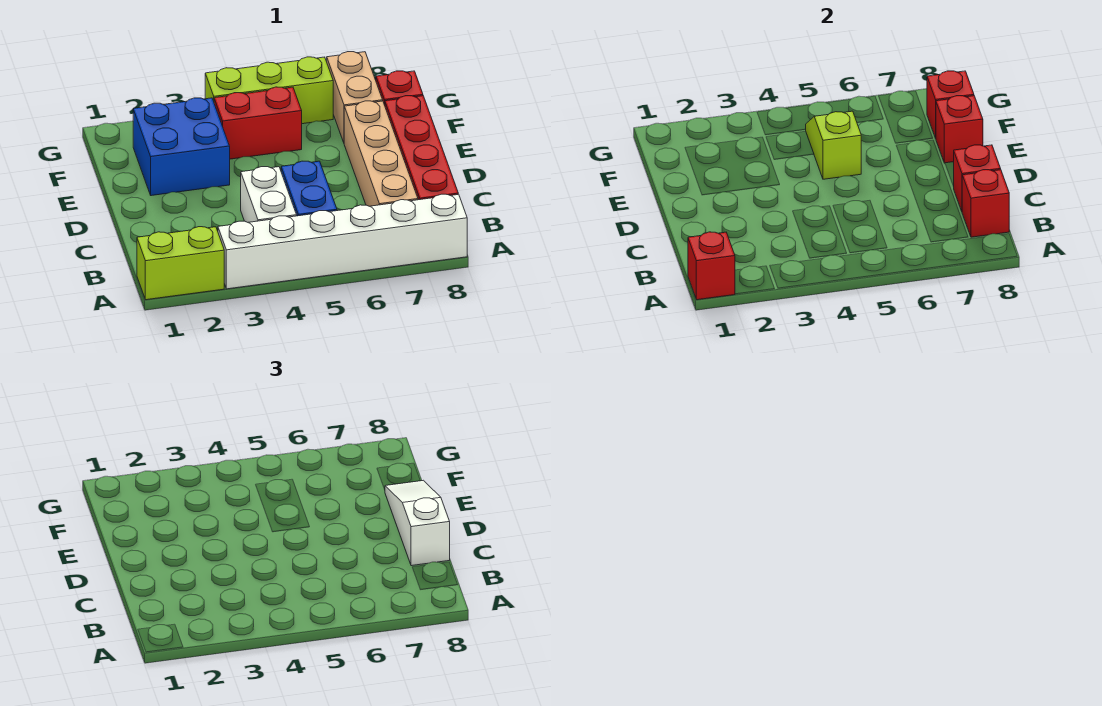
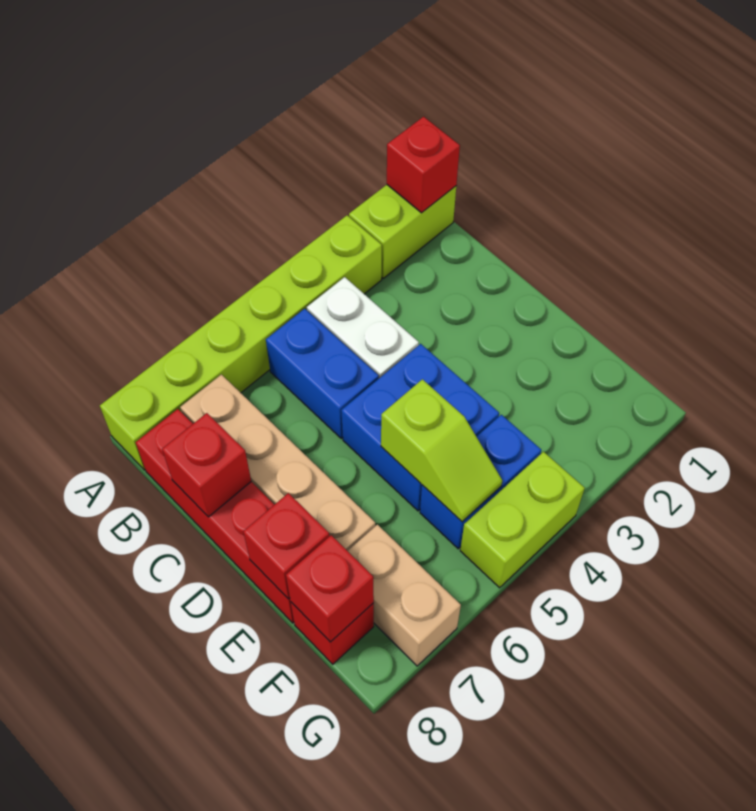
white 1x6 brick [218,194,467,289] -> lime 1x6 brick [100,215,382,470]
red 1x1 brick [962,170,1009,237] -> none
white 1x3 slope [385,480,450,566] -> none
blue 2x2 brick [133,98,230,196] -> blue 2x2 brick moved to [341,344,499,511]
red 1x2 brick [214,87,302,159] -> blue 1x2 brick [420,415,541,549]
lime 1x3 brick [205,57,333,124] -> lime 1x2 brick [460,452,585,588]

